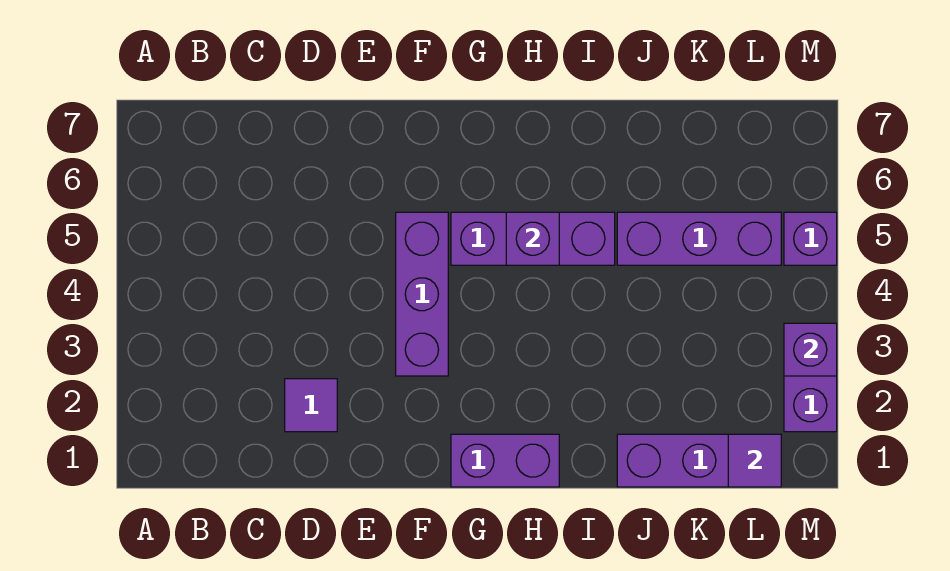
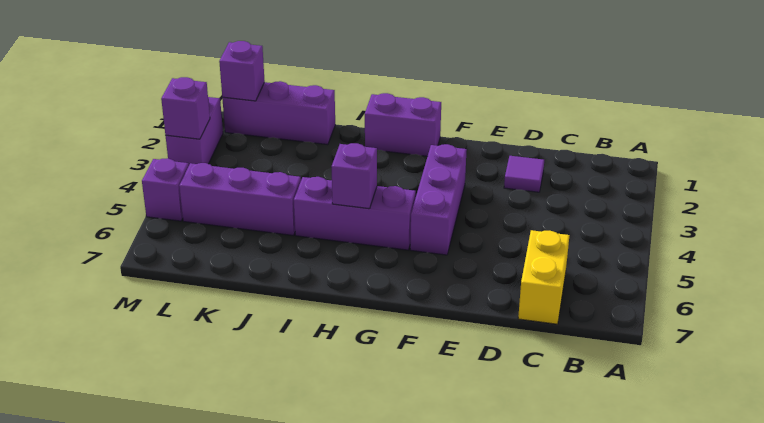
none -> yellow 1x2 brick [518,230,569,324]
purple 1x1 tile [728,434,781,487] -> purple 1x1 brick [219,41,265,101]

